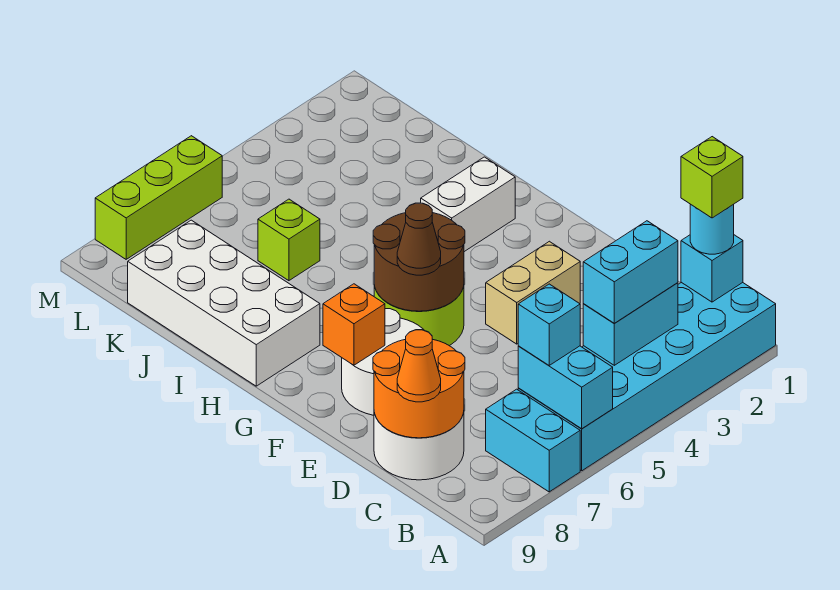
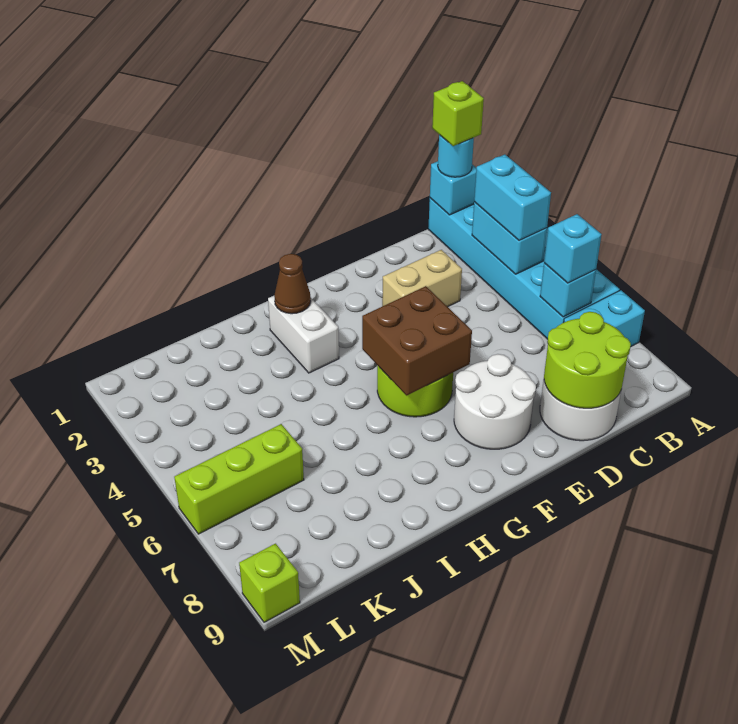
cyan 1x2 brick [518,346,613,429] -> cyan 1x1 brick [540,263,596,317]
orange 2x2 round brick [373,339,465,438] -> lime 2x2 round brick [544,312,631,408]
orange 1x1 cone [397,330,441,402] -> none
tan 1x2 brick [486,241,580,344] -> tan 1x2 brick turned to [382,250,462,307]
brown 2x2 round brick [373,207,465,311] -> brown 2x2 brick [362,286,472,395]
brown 1x1 cone [397,203,441,275] -> brown 1x1 cone moved to [274,254,311,314]
orange 1x1 brick [323,284,385,365] -> none
white 2x4 brick [128,220,320,386] -> none
lime 1x1 brick [258,199,320,281] -> lime 1x1 brick moved to [239,544,300,622]
lime 1x3 brick [95,136,222,259] -> lime 1x3 brick turned to [174,424,304,534]

